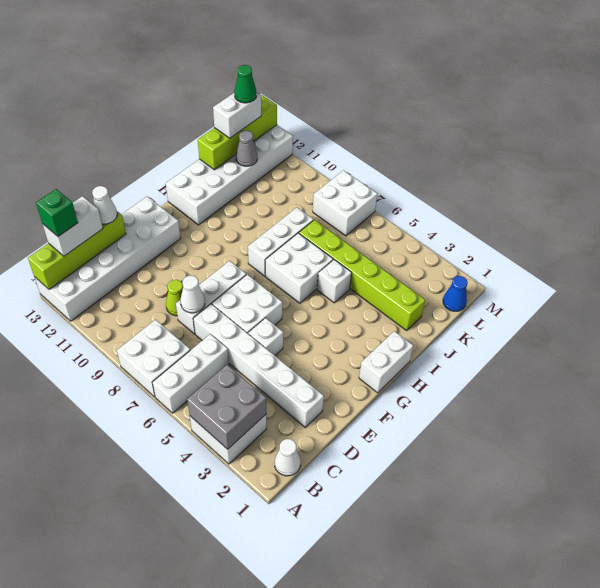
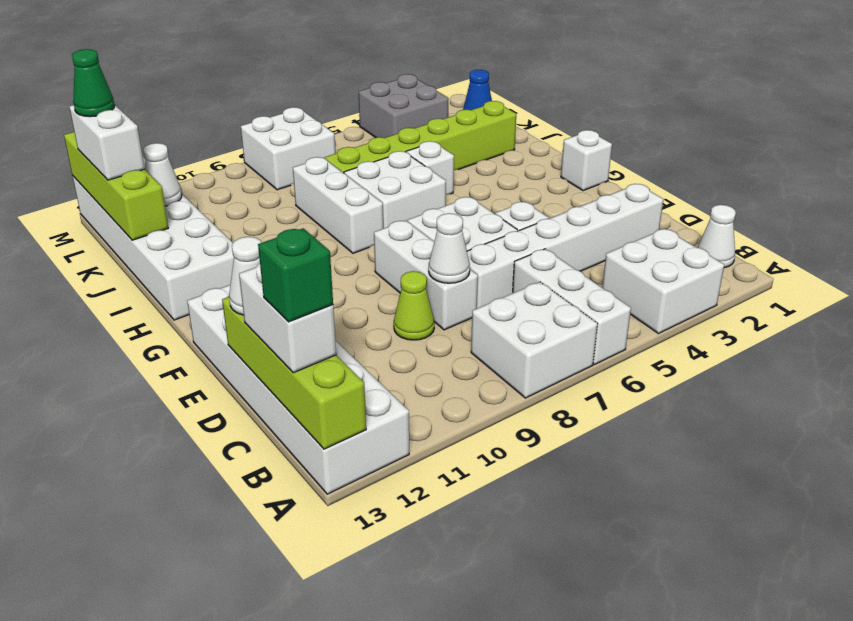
grey 2x2 brick [187,365,266,449] -> grey 2x2 brick moved to [359,74,448,138]
white 1x2 brick [359,331,413,393] -> white 1x1 brick [561,130,612,191]
grey 1x1 cone [236,131,257,166] -> white 1x1 cone [143,143,182,206]

